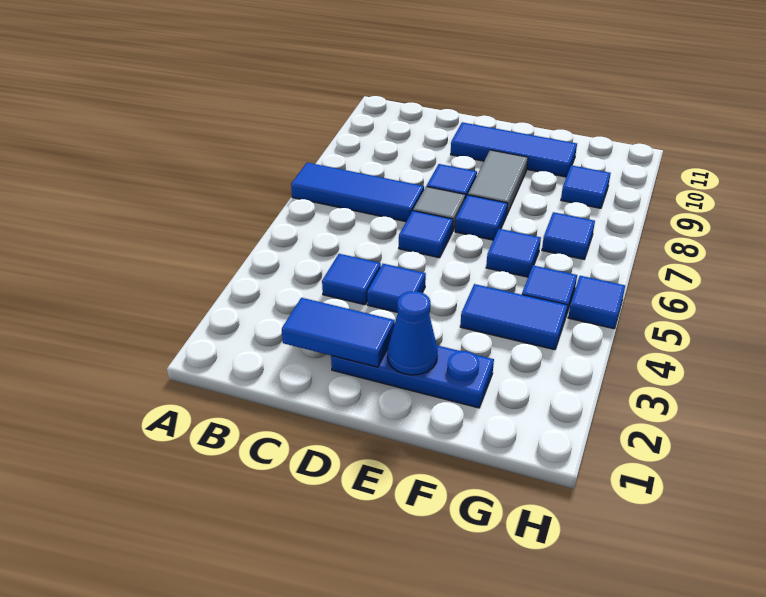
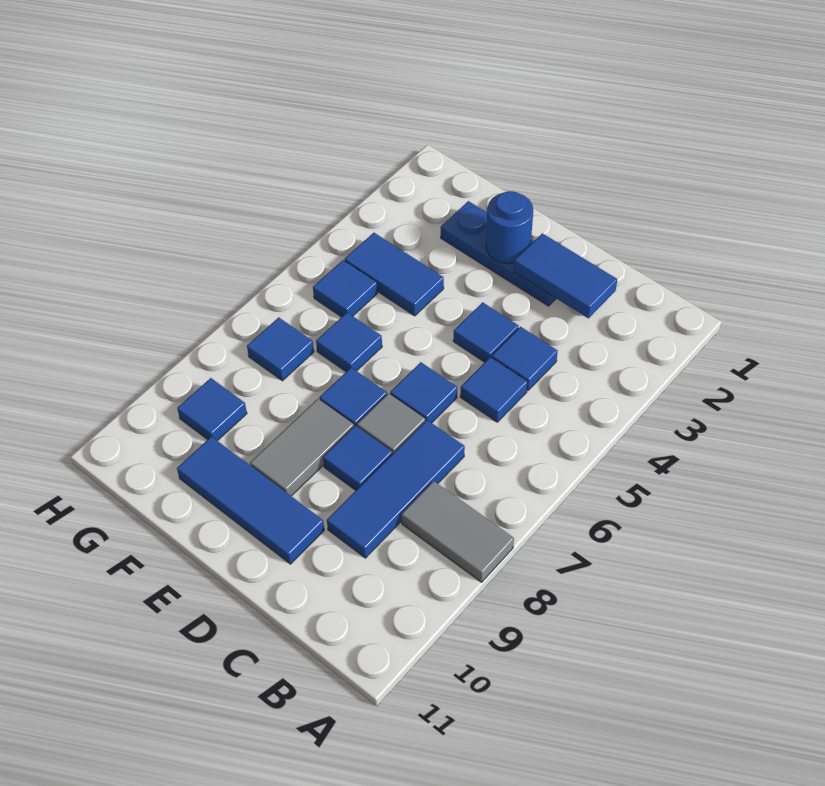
blue 1x3 tile [291,163,424,222] -> blue 1x3 tile turned to [327,420,465,558]
none -> grey 1x2 tile [401,481,514,582]
blue 1x1 cone [387,291,438,375] -> blue 1x1 round brick [486,191,533,264]
blue 1x1 tile [568,276,625,329] -> blue 1x1 tile moved to [460,357,527,422]

